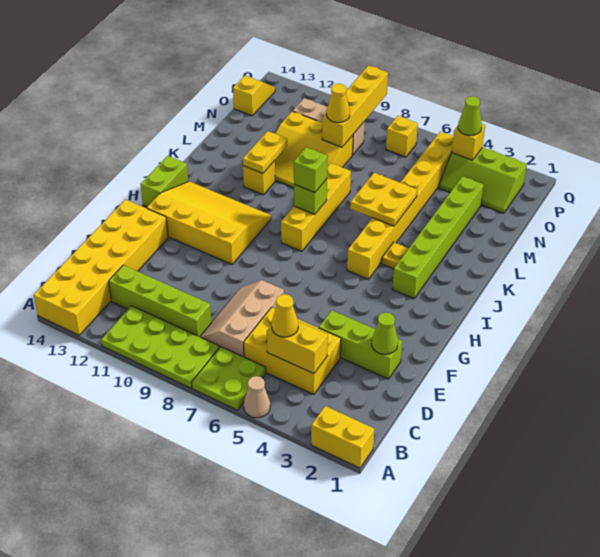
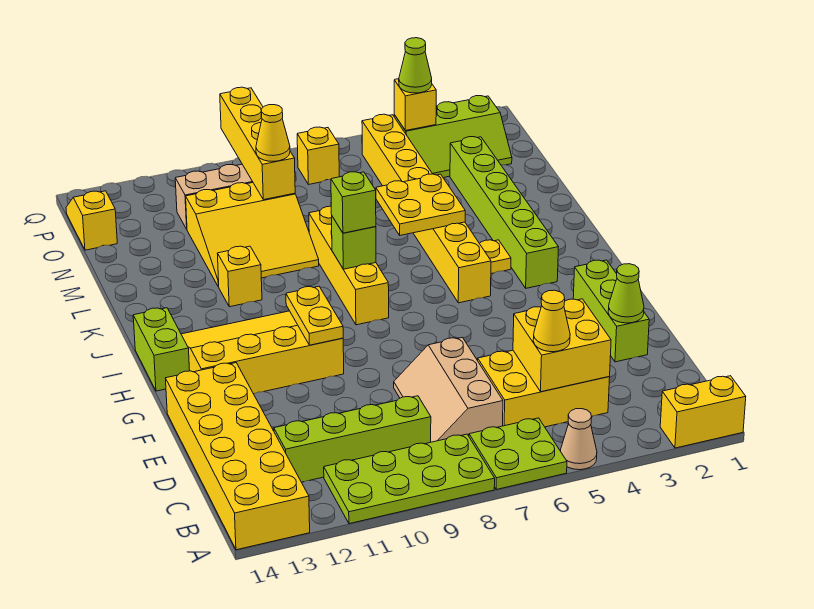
yellow 1x2 brick [267,321,328,374] -> yellow 2x2 brick [513,299,611,392]
lime 1x3 brick [319,311,402,379] -> lime 1x3 brick turned to [573,260,649,362]
yellow 1x2 plate [243,131,287,173] -> yellow 1x2 plate moved to [286,286,343,345]

